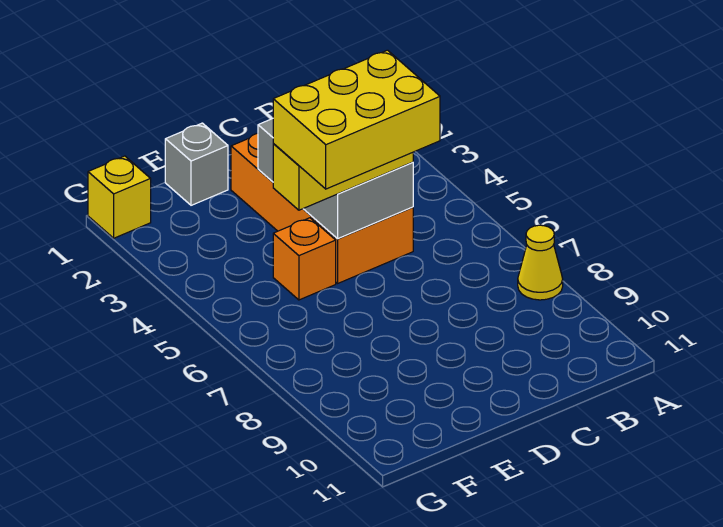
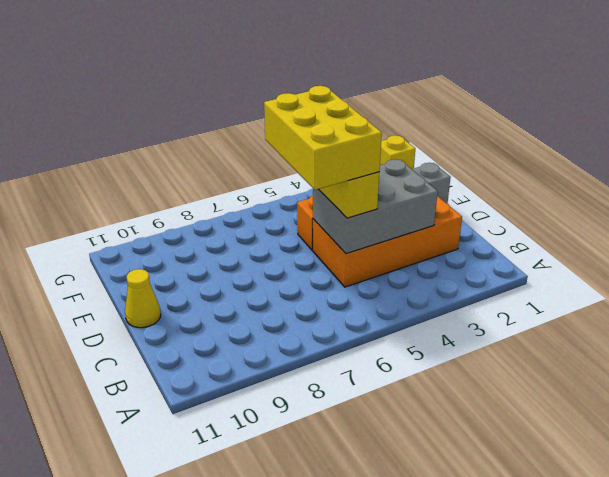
yellow 1x1 cone [518,225,563,300] -> yellow 1x1 cone moved to [125,269,161,328]

